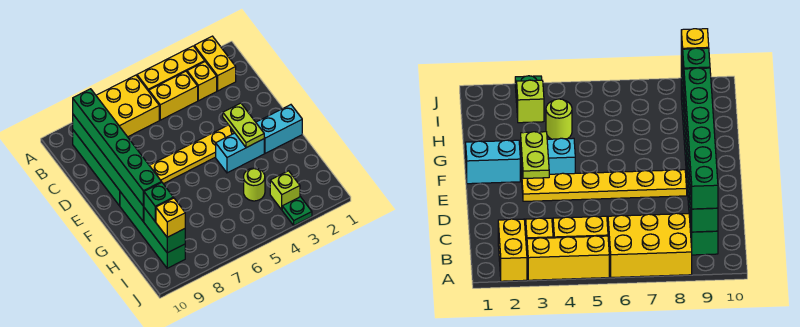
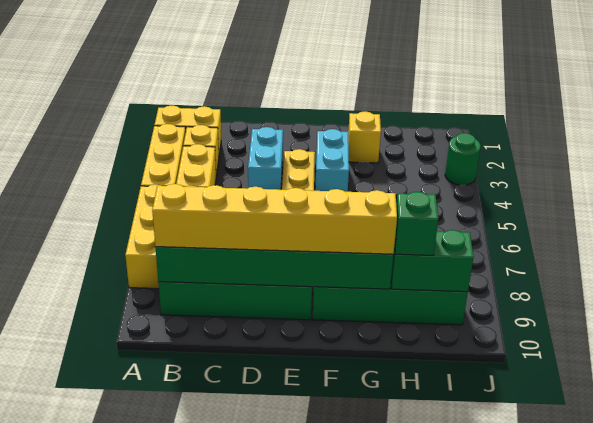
green 1x6 brick [73,89,162,206] -> yellow 1x6 brick [152,184,397,254]
lime 1x2 plate [223,103,264,148] -> none
cyan 1x2 brick [256,105,302,153] -> cyan 1x2 brick moved to [248,127,283,190]
lime 1x1 round brick [244,168,265,201] -> none
lime 1x1 brick [270,171,300,210] -> none
yellow 1x1 brick [156,198,185,237] -> yellow 1x1 brick moved to [348,111,381,163]
green 1x1 plate [282,197,312,225] -> green 1x1 round brick [445,133,481,185]

